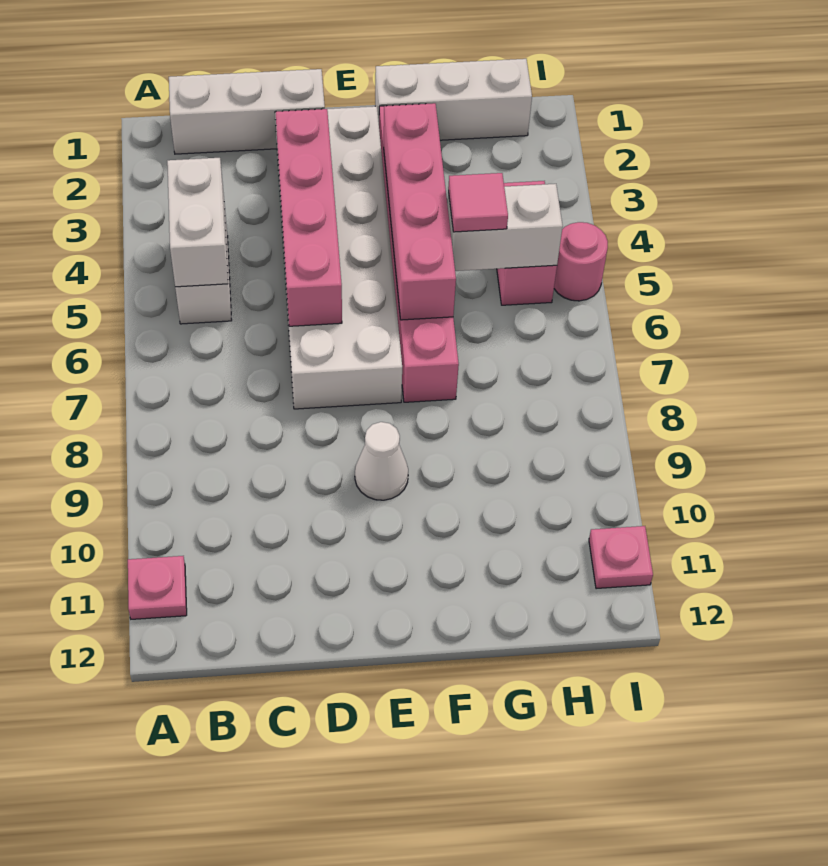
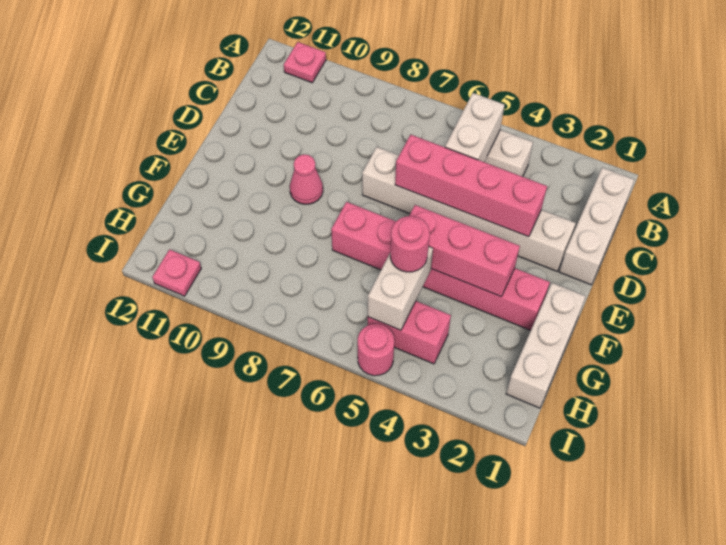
white 1x2 brick [167,158,228,287] -> white 1x2 brick turned to [445,93,504,162]
white 2x6 brick [275,106,402,409] -> white 1x6 brick [362,147,576,271]
white 1x1 cone [355,422,408,500] -> pink 1x1 cone [290,154,323,204]
pink 1x4 brick [384,103,456,320] -> pink 1x3 brick [409,205,520,297]
pink 1x1 tile [448,173,508,232] -> pink 1x1 round brick [390,216,430,272]

